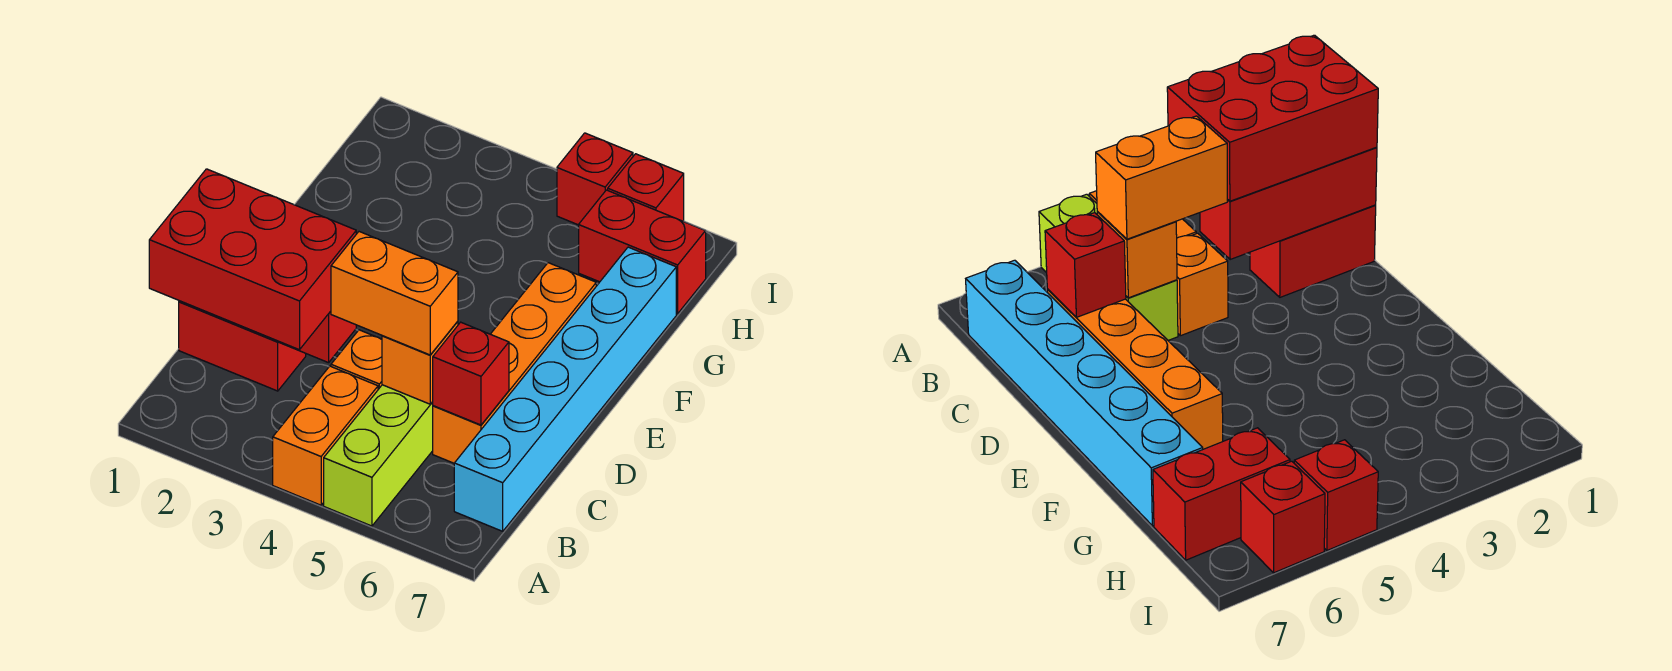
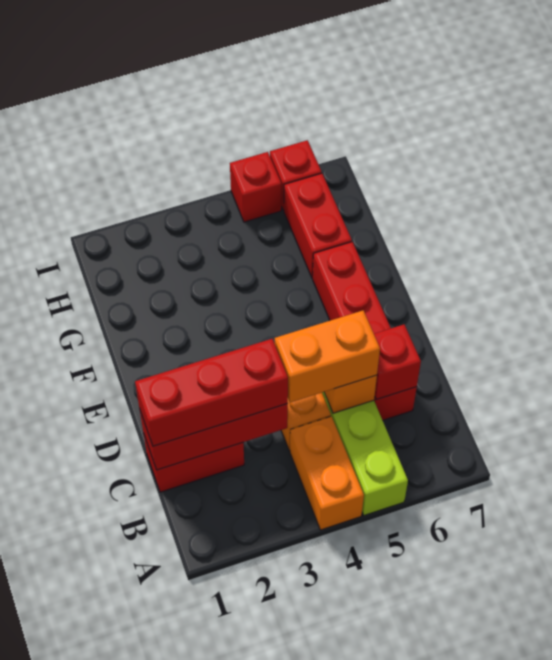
red 2x3 brick [149,169,356,350] -> red 1x3 brick [135,339,288,446]
cyan 1x6 brick [454,247,676,531] -> none
orange 1x4 brick [433,263,596,463] -> red 1x4 brick [313,242,417,420]
red 1x2 brick [579,190,706,314] -> red 1x2 brick turned to [284,173,352,278]

